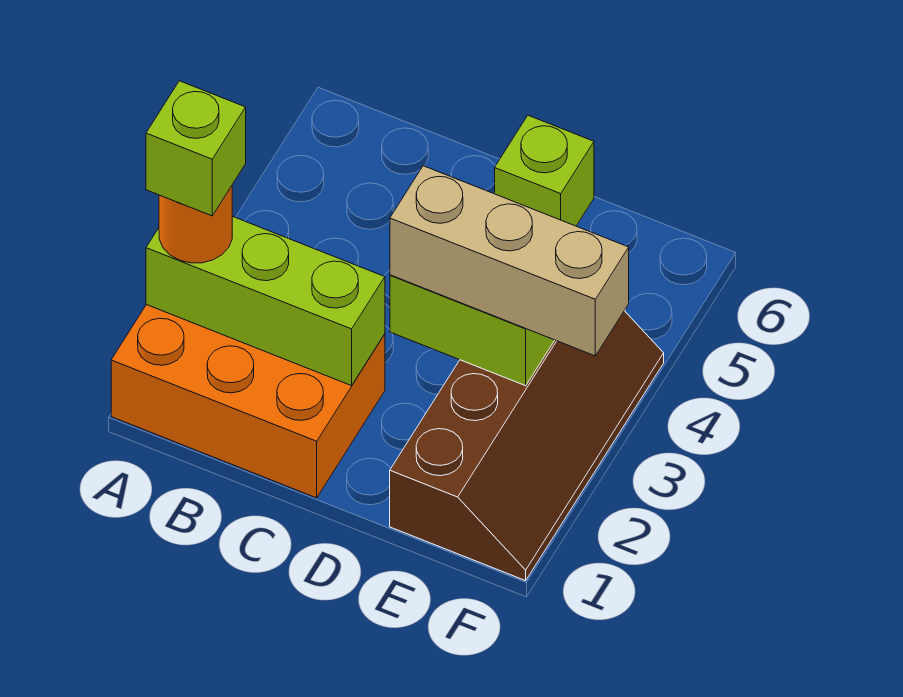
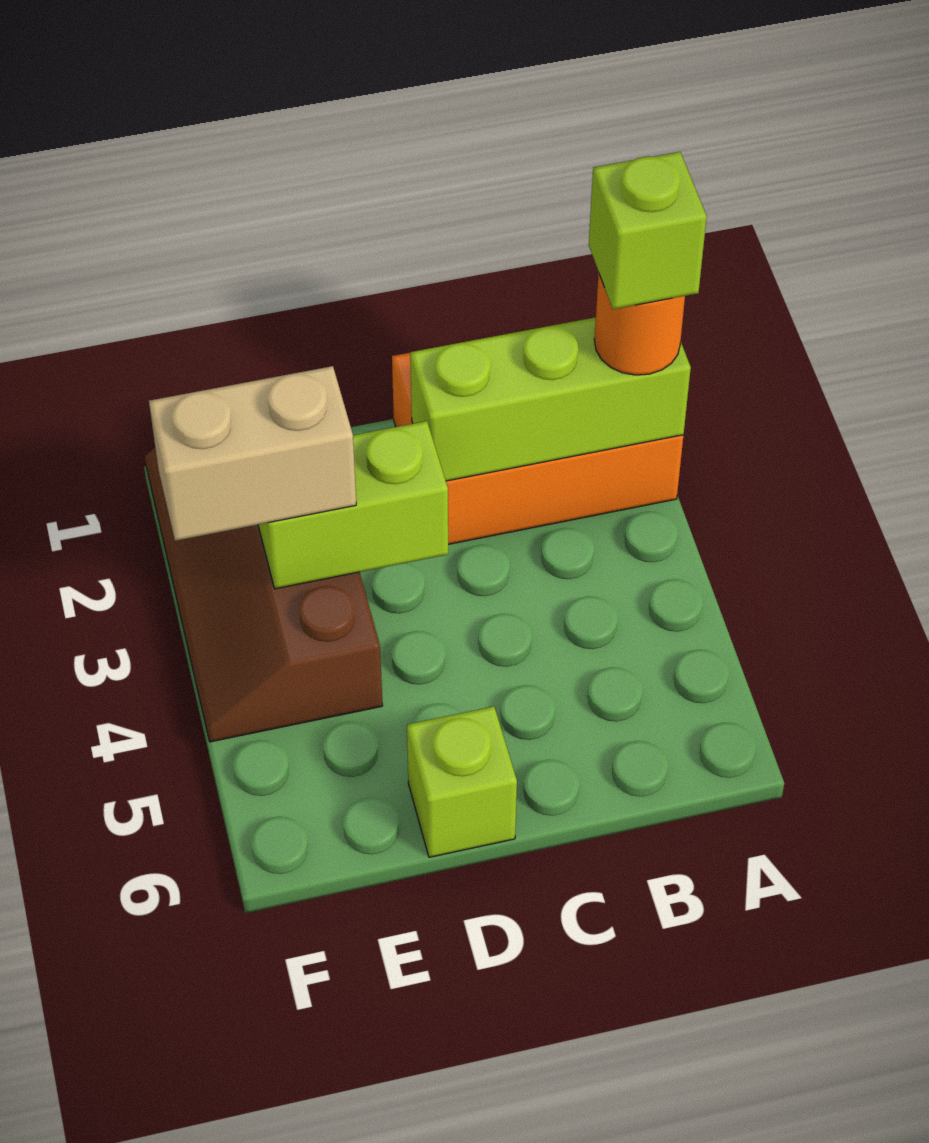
tan 1x3 brick [390,166,629,356] -> tan 1x2 brick [149,366,356,541]

